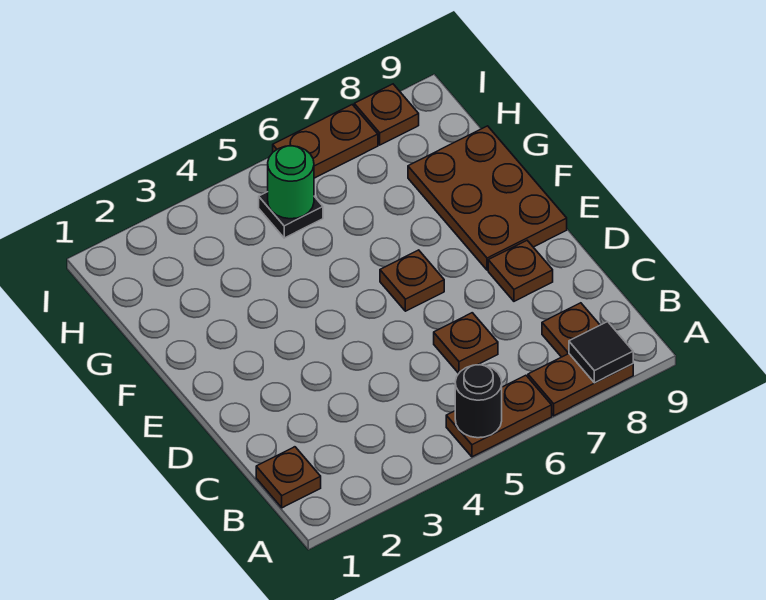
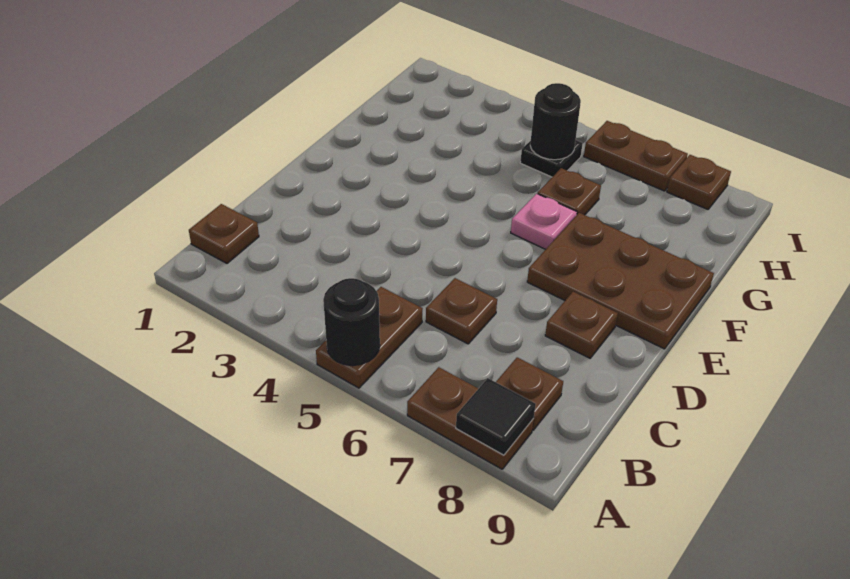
brown 1x2 plate [446,375,552,457] -> brown 1x2 plate turned to [316,287,423,388]
brown 1x1 plate [380,250,444,311] -> brown 1x1 plate moved to [538,168,601,215]
brown 2x3 plate [408,126,567,270] -> brown 2x3 plate turned to [527,213,714,349]
none -> pink 1x1 plate [511,194,577,249]
green 1x1 round brick [268,146,314,219] -> black 1x1 round brick [530,83,581,160]

